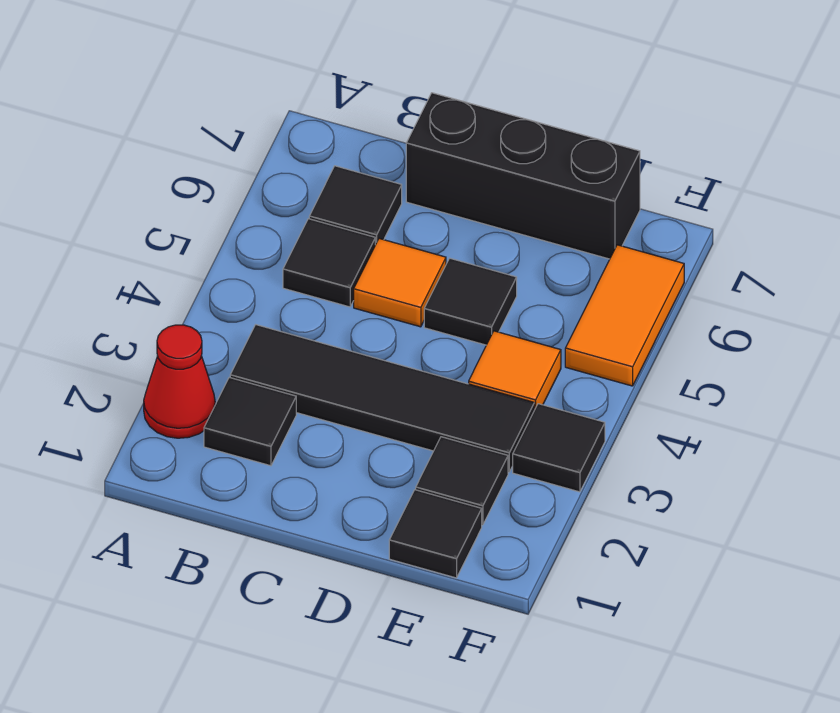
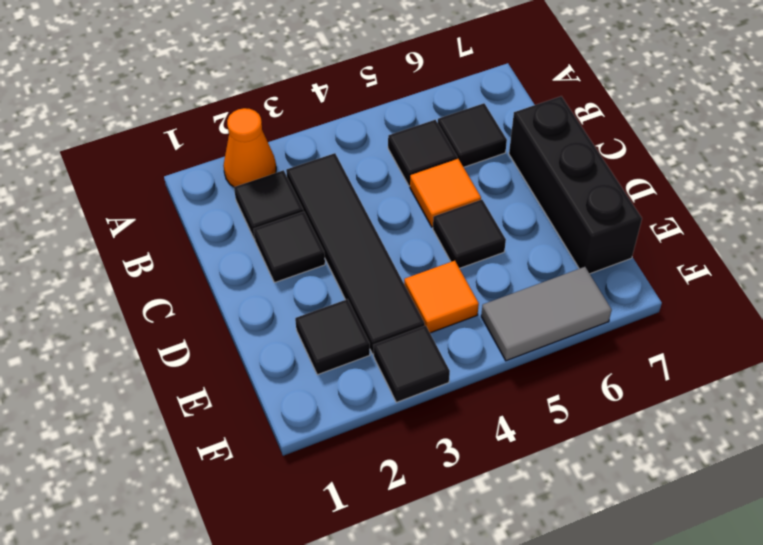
red 1x1 cone [144,325,215,438] -> orange 1x1 cone [223,108,276,187]
black 1x1 tile [389,490,482,578] -> black 1x1 tile moved to [254,212,325,283]
orange 1x2 tile [565,245,684,386] -> grey 1x2 tile [481,267,612,361]

